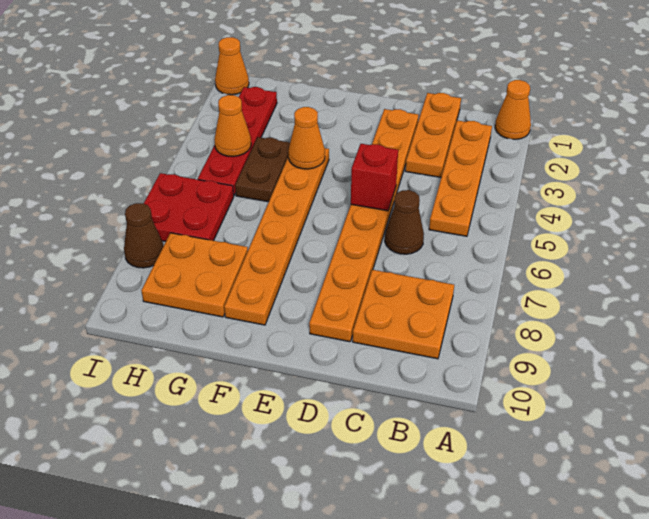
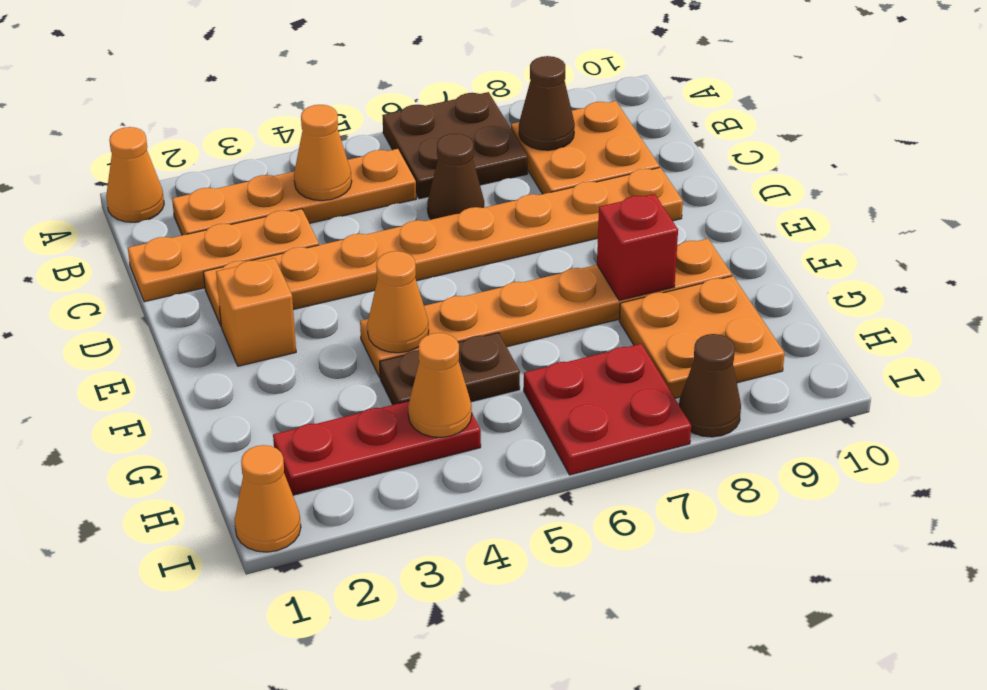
none -> brown 2x2 plate [382,92,528,199]
none -> orange 1x1 cone [294,105,352,201]
none -> brown 1x1 cone [519,56,575,150]
red 1x1 brick [351,144,398,211] -> red 1x1 brick moved to [597,194,678,301]
none -> orange 1x1 brick [216,258,296,366]
red 1x4 plate [198,87,277,195] -> red 1x3 plate [273,401,481,495]

